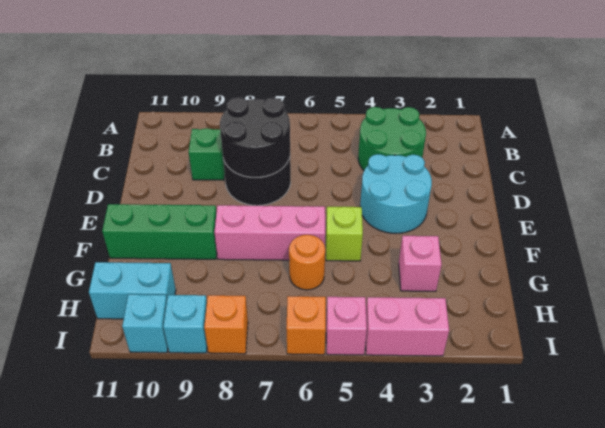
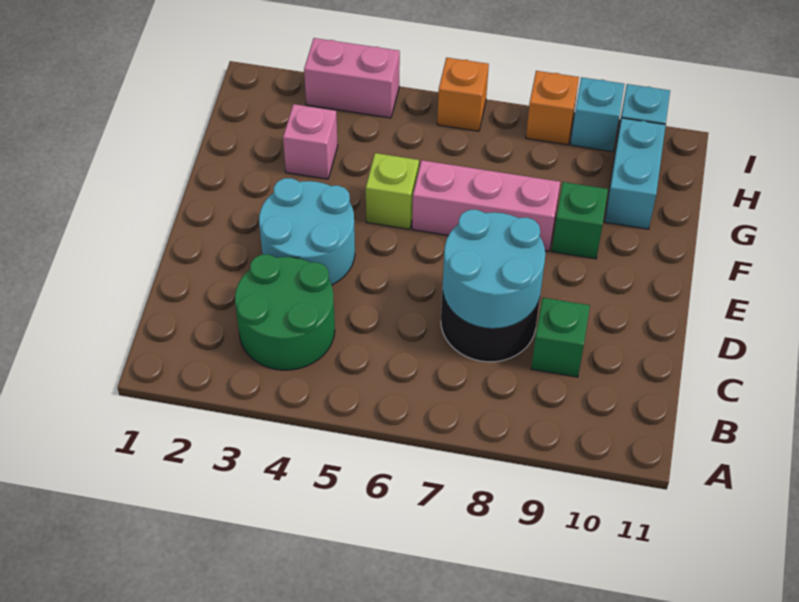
black 2x2 round brick [220,98,290,177] -> cyan 2x2 round brick [443,210,545,329]
green 1x3 brick [102,204,217,259] -> green 1x1 brick [552,182,608,259]
orange 1x1 round brick [289,235,325,290] -> none
cyan 1x2 brick [89,262,176,319] -> cyan 1x2 brick turned to [605,118,666,229]
pink 1x1 brick [326,297,367,355] -> none

